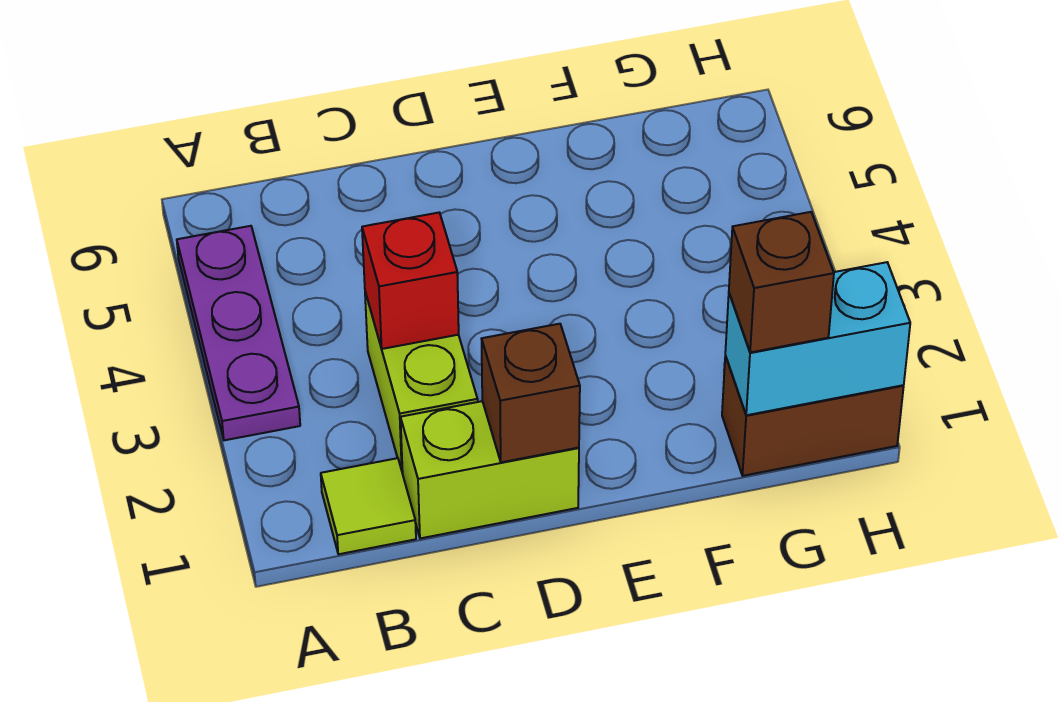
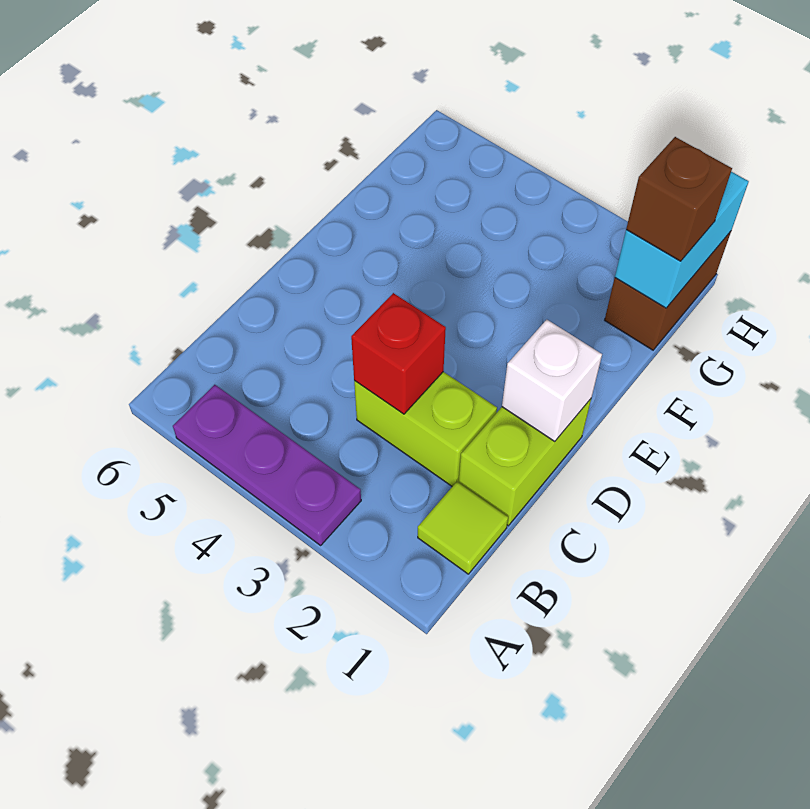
brown 1x1 brick [482,324,580,462] -> white 1x1 brick [502,320,602,442]

